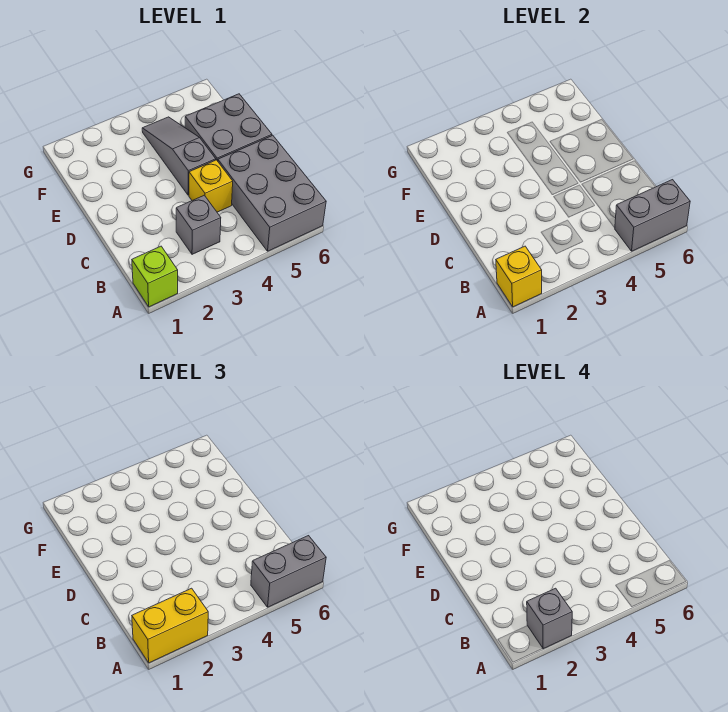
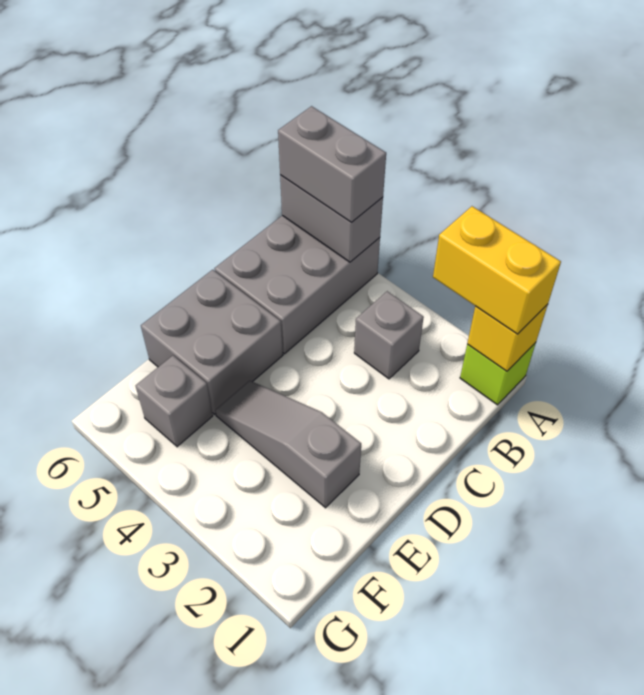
grey 1x1 brick [527,588,572,649] -> grey 1x1 brick moved to [136,356,213,447]
yellow 1x1 brick [189,160,233,212] -> none
grey 1x3 slope [142,117,216,195] -> grey 1x3 slope turned to [215,381,361,508]

